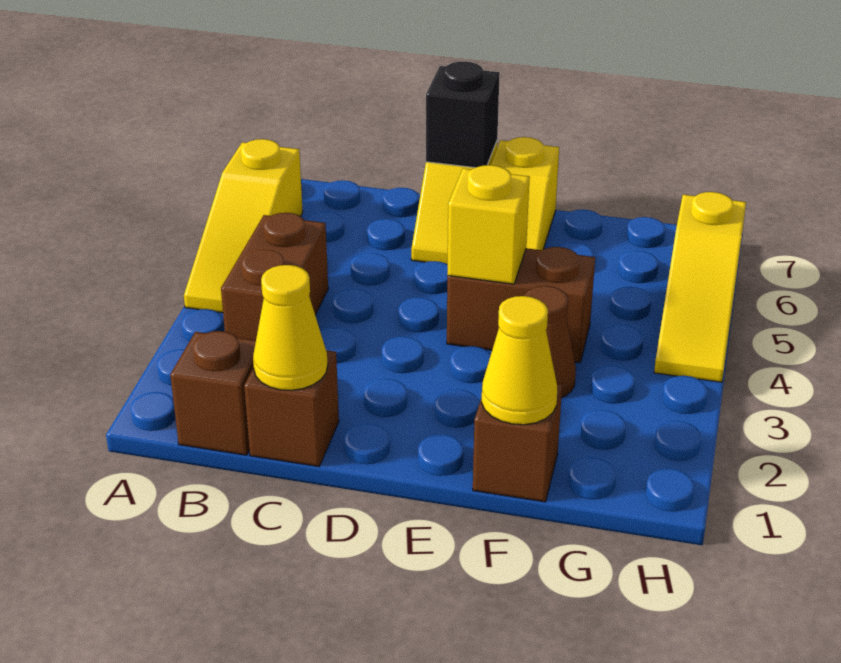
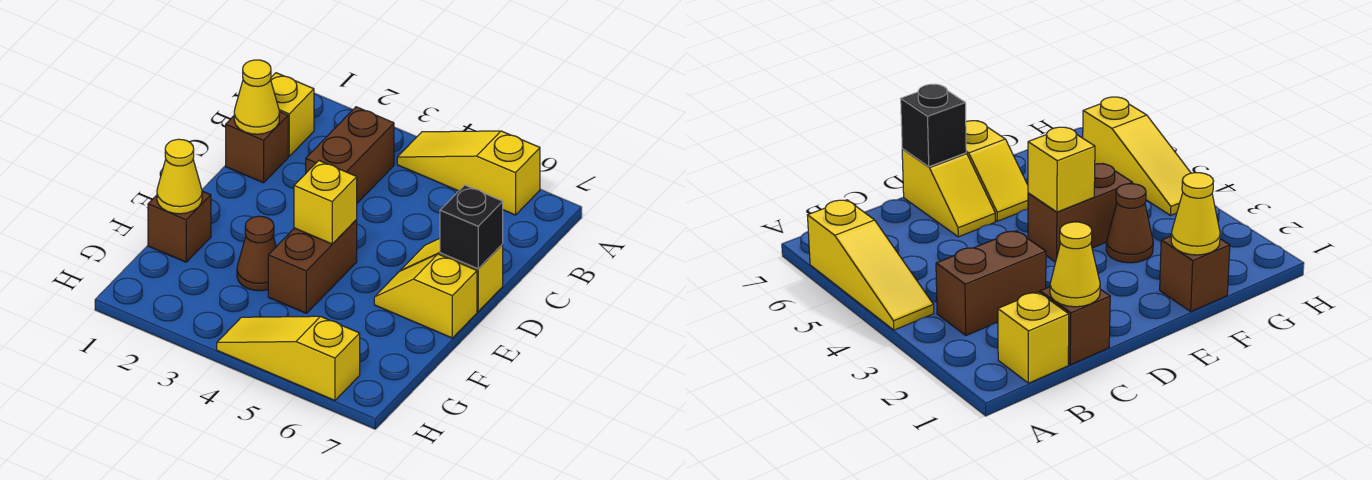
brown 1x1 brick [170,331,256,455] -> yellow 1x1 brick [271,73,314,156]
brown 1x2 brick [221,213,328,340] -> brown 1x2 brick turned to [306,107,394,203]

